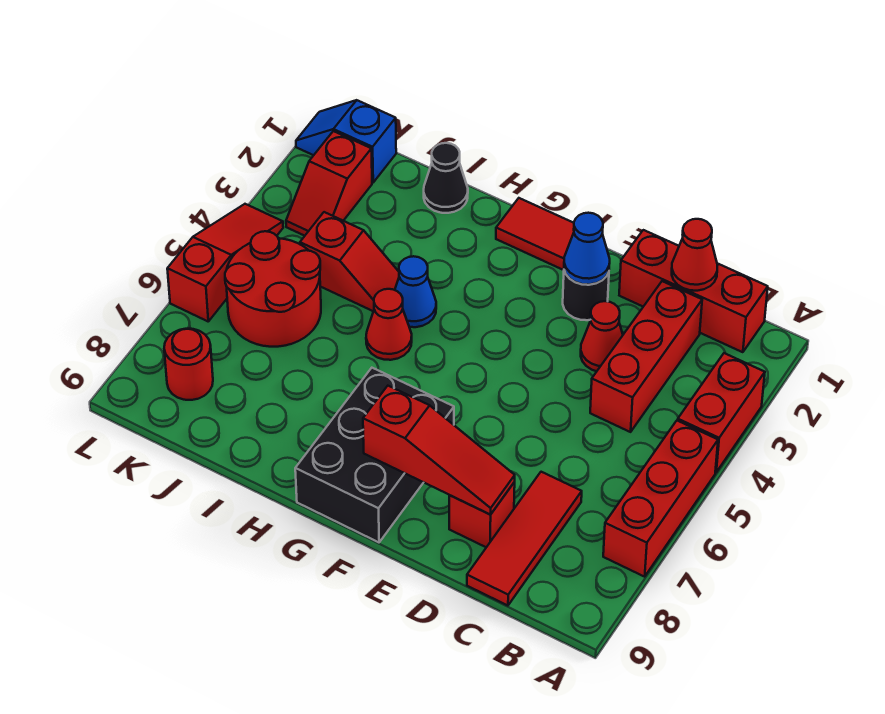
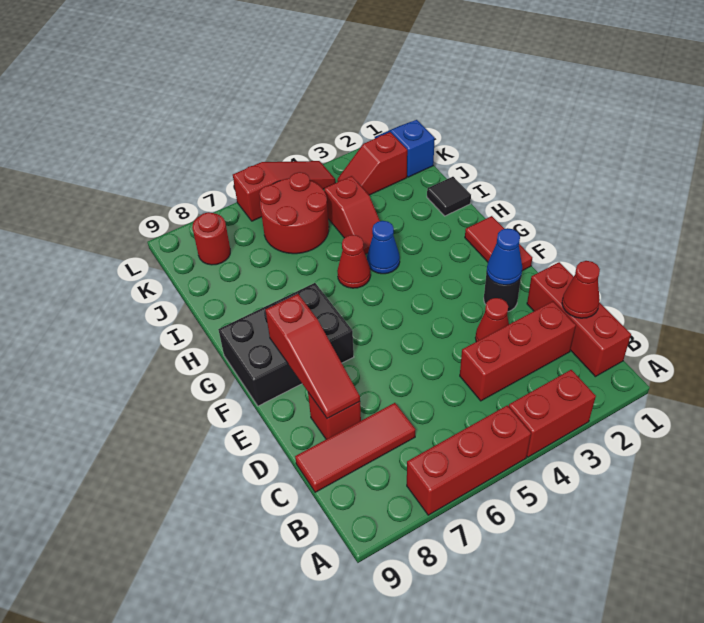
black 1x1 cone [424,143,468,213] -> black 1x1 tile [427,177,471,216]

